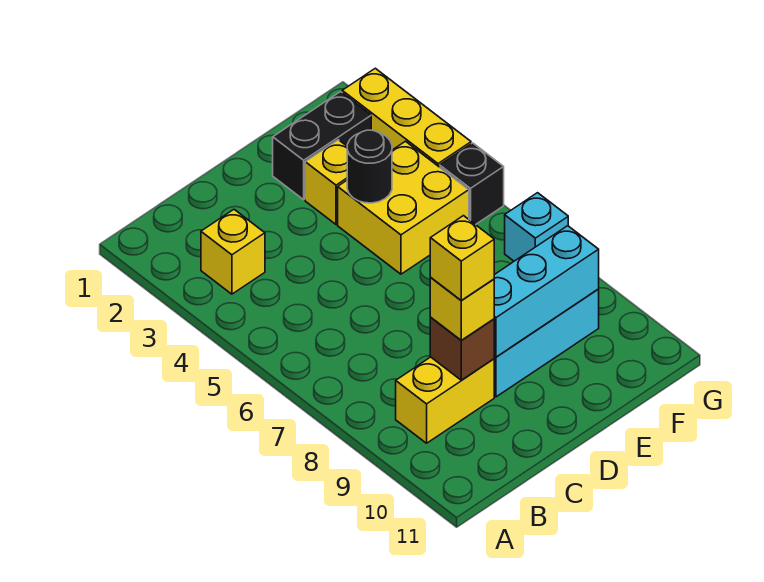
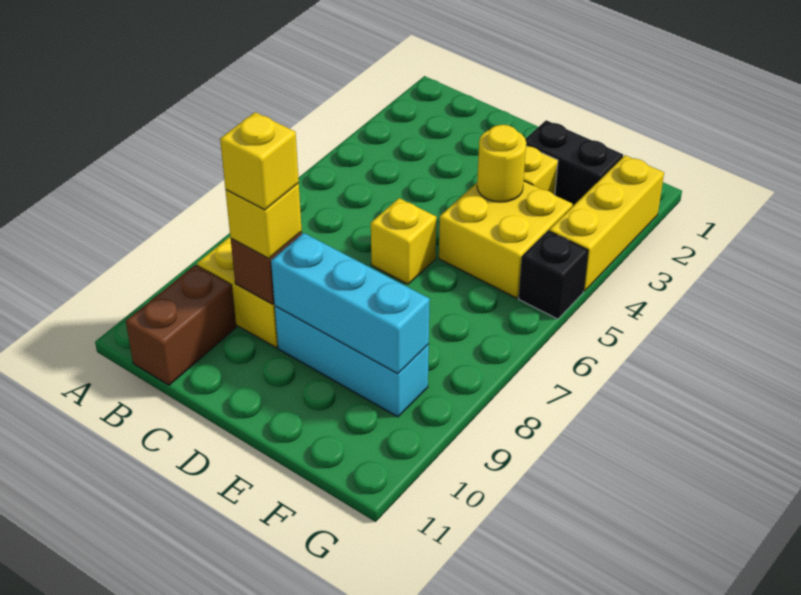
yellow 1x1 brick [201,210,265,294] -> yellow 1x1 brick moved to [371,198,436,284]
none -> brown 1x2 brick [126,265,236,385]
black 1x1 round brick [347,130,392,203] -> yellow 1x1 round brick [477,125,526,202]
cyan 1x1 brick [505,193,568,261] -> none

